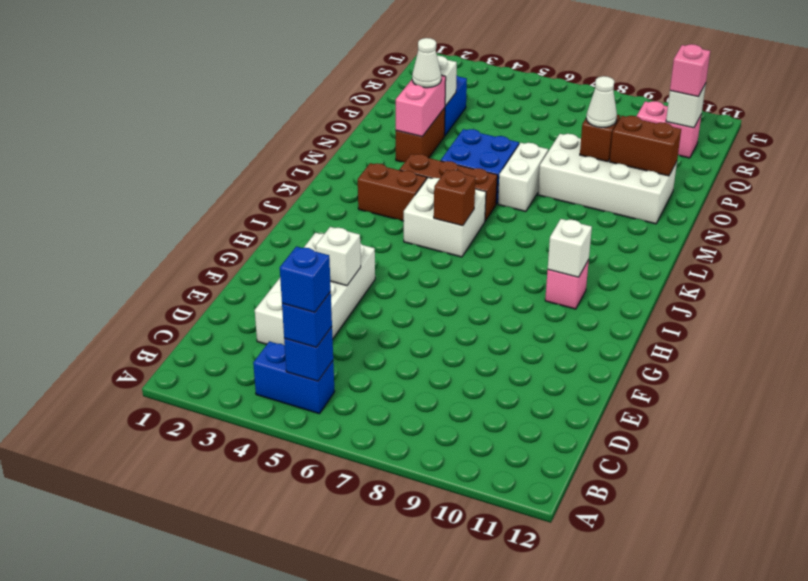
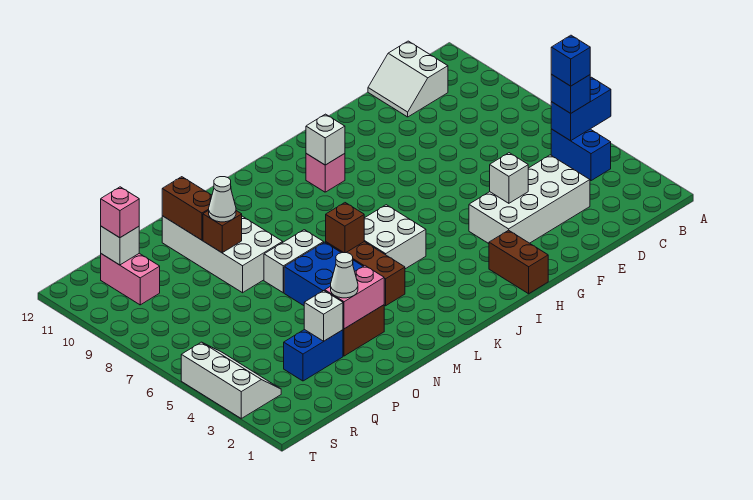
blue 1x1 brick [284,327,333,381] -> blue 1x2 brick [551,77,611,141]
none -> white 2x2 slope [368,41,448,117]
brown 1x1 brick [434,170,475,226] -> brown 1x1 brick moved to [326,203,364,253]
brown 1x2 brick [358,163,427,221] -> brown 1x2 brick moved to [489,230,548,294]
none -> white 2x3 slope [181,342,281,418]

